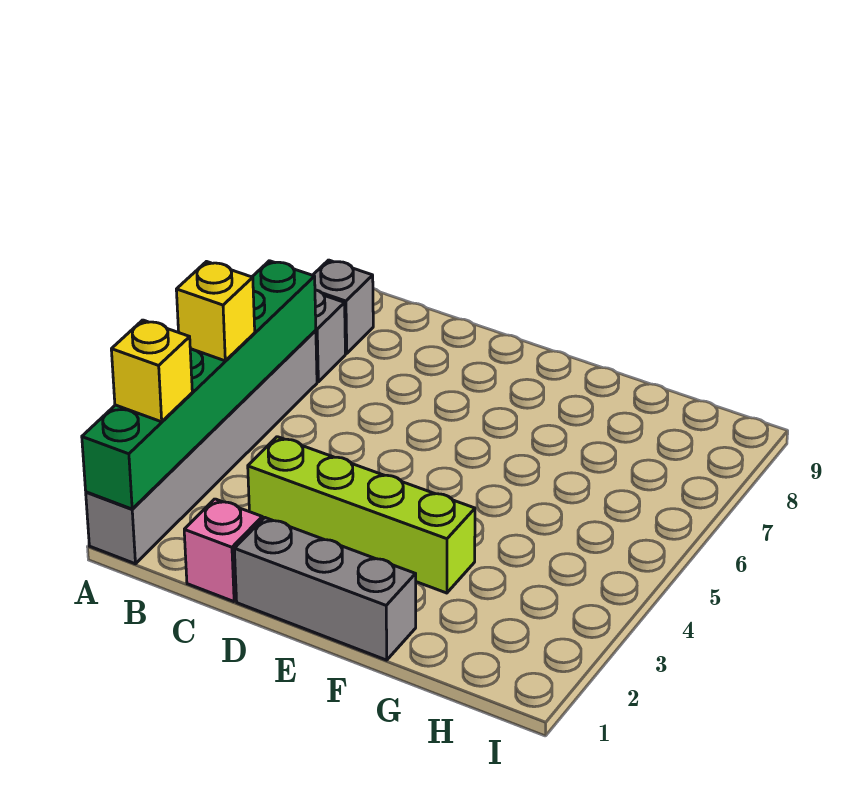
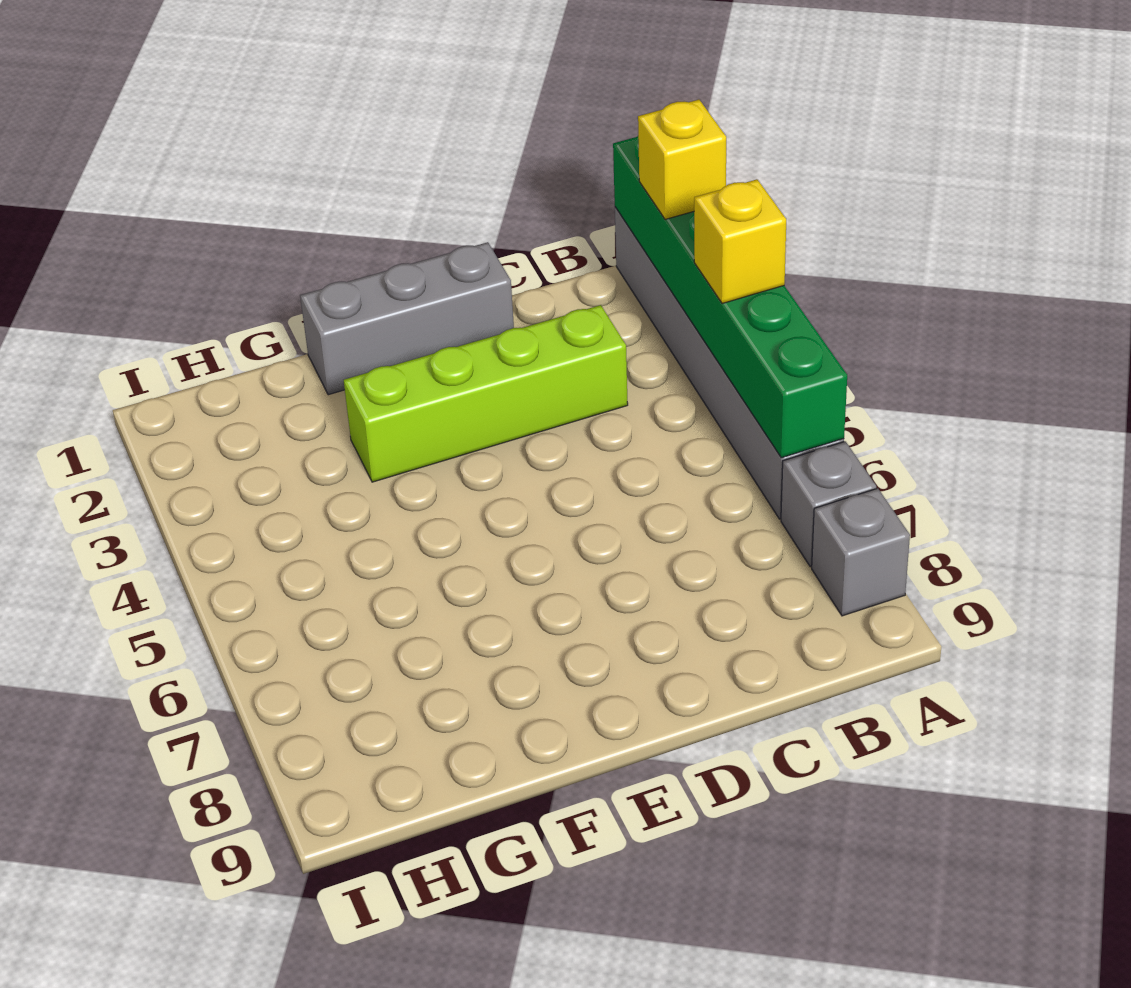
pink 1x1 brick [184,499,262,602] -> none

